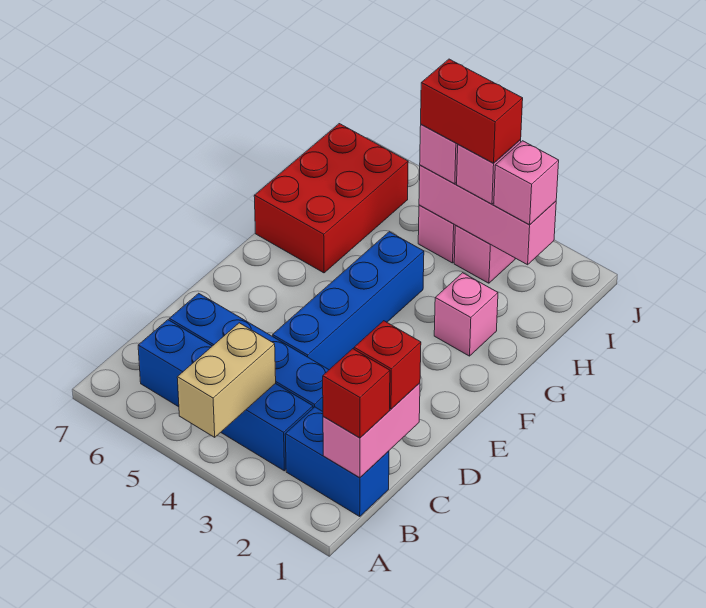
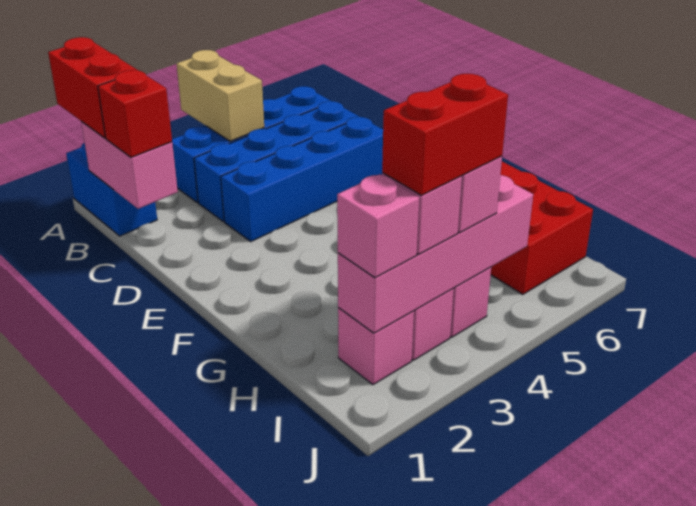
blue 1x2 brick [285,407,389,516] -> blue 1x2 brick turned to [66,143,157,236]
red 1x1 brick [323,349,390,438] -> red 1x2 brick [48,37,137,138]
blue 1x4 brick [273,232,424,370] -> blue 1x4 brick turned to [221,117,383,241]
pink 1x1 brick [434,273,498,356] -> pink 1x1 brick moved to [338,308,414,385]
pink 1x3 brick [419,165,556,265] -> pink 1x4 brick [338,175,533,333]

